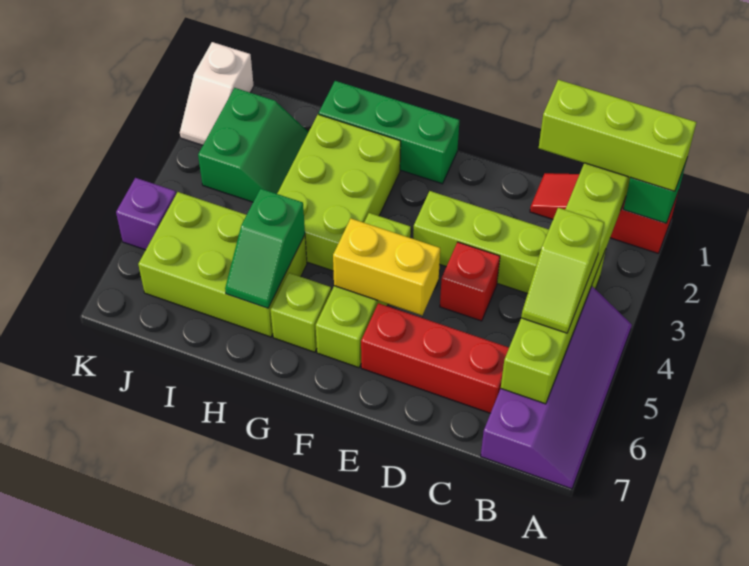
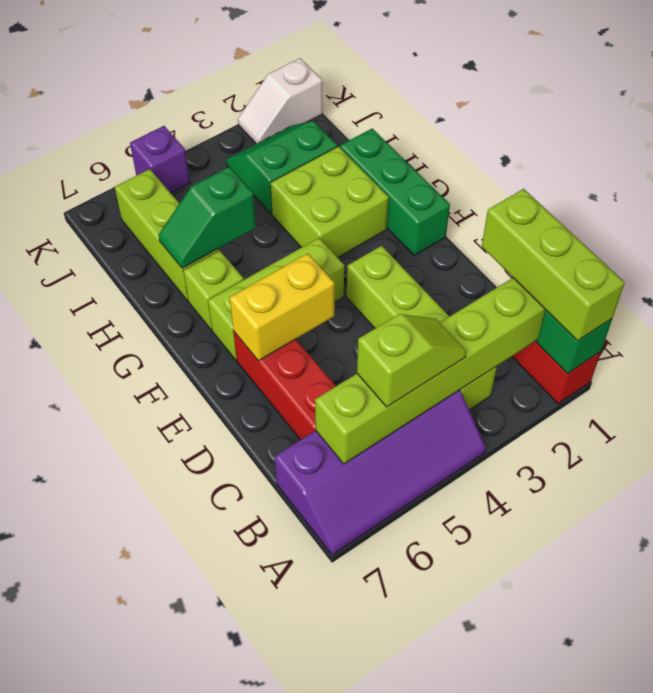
lime 1x2 slope [521,208,604,333] -> lime 1x2 slope turned to [357,314,467,407]
red 1x1 brick [440,242,500,321] -> none
yellow 1x2 brick [333,218,440,315] -> yellow 1x2 brick turned to [230,253,335,361]
lime 2x3 brick [277,114,401,271] -> lime 2x2 brick [271,146,389,258]
lime 2x3 brick [138,192,307,337] -> lime 1x3 brick [115,169,219,301]
green 2x2 slope [198,88,308,202] -> green 2x2 slope turned to [226,121,337,214]

